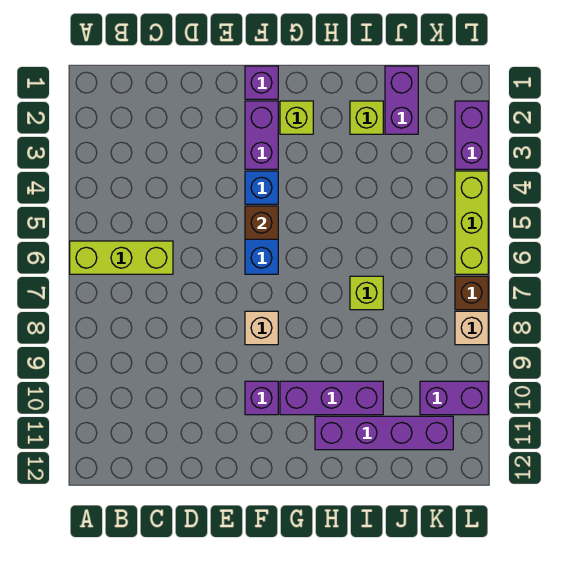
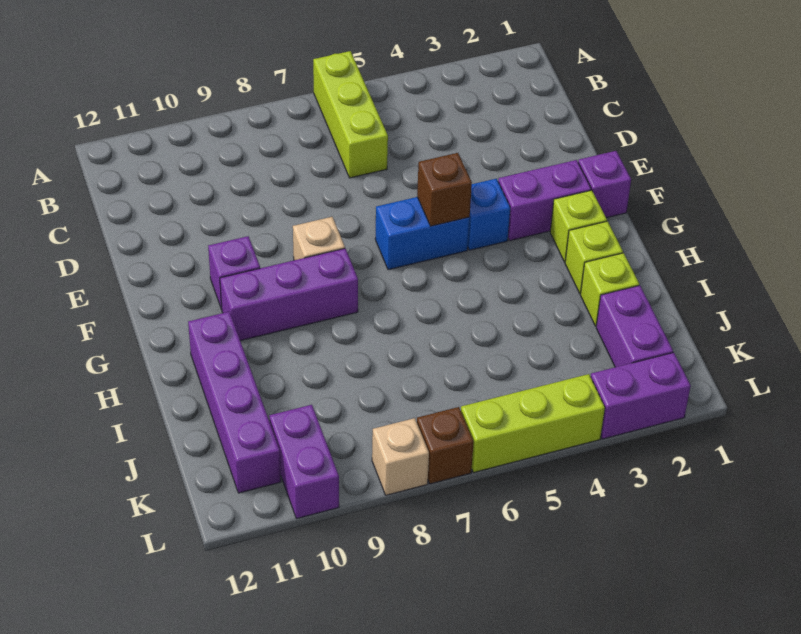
purple 1x3 brick [280,381,383,415] -> purple 1x3 brick turned to [220,249,358,341]
lime 1x1 brick [350,276,383,310] -> lime 1x1 brick moved to [565,221,623,294]
purple 1x2 brick [385,66,418,134] -> purple 1x2 brick turned to [596,285,673,367]

